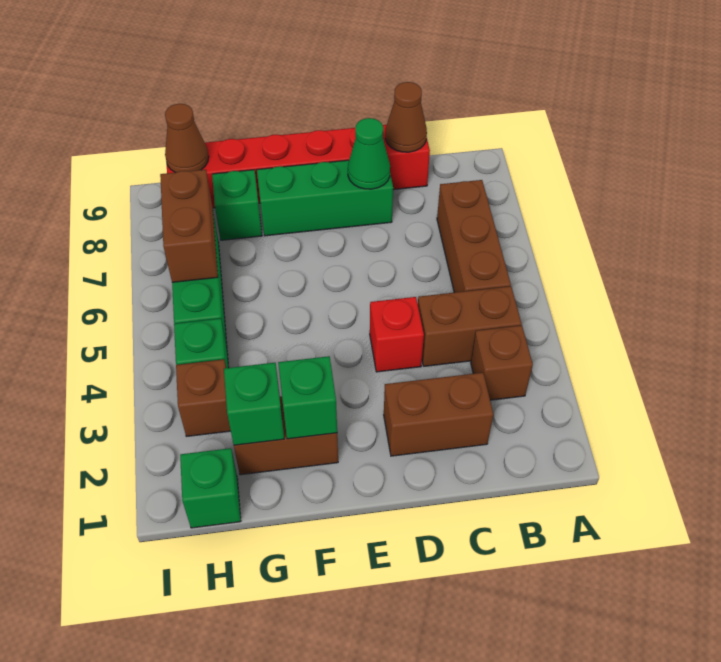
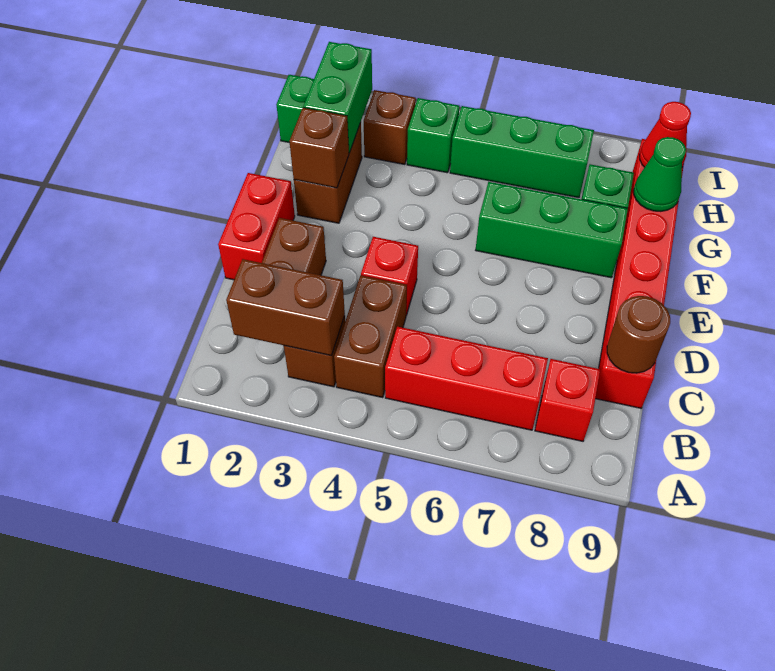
brown 1x3 brick [437,180,511,293] -> red 1x3 brick [385,327,548,430]
none -> red 1x1 brick [535,359,600,441]
brown 1x1 cone [385,82,427,152] -> brown 1x1 round brick [607,296,670,373]
none -> red 1x2 brick [218,173,295,280]
green 1x3 brick [257,160,393,236] -> green 1x3 brick turned to [476,182,628,278]
green 1x1 cone [348,118,390,189] -> green 1x1 cone moved to [634,137,686,211]
green 1x1 brick [278,356,337,439] -> brown 1x1 brick [289,108,349,188]
green 1x1 brick [224,363,284,445] -> green 1x2 brick [303,42,372,153]
brown 1x2 brick [160,170,218,282] -> brown 1x2 brick moved to [226,259,345,356]
brown 1x1 cone [165,104,209,173] -> red 1x1 cone [639,102,691,167]

